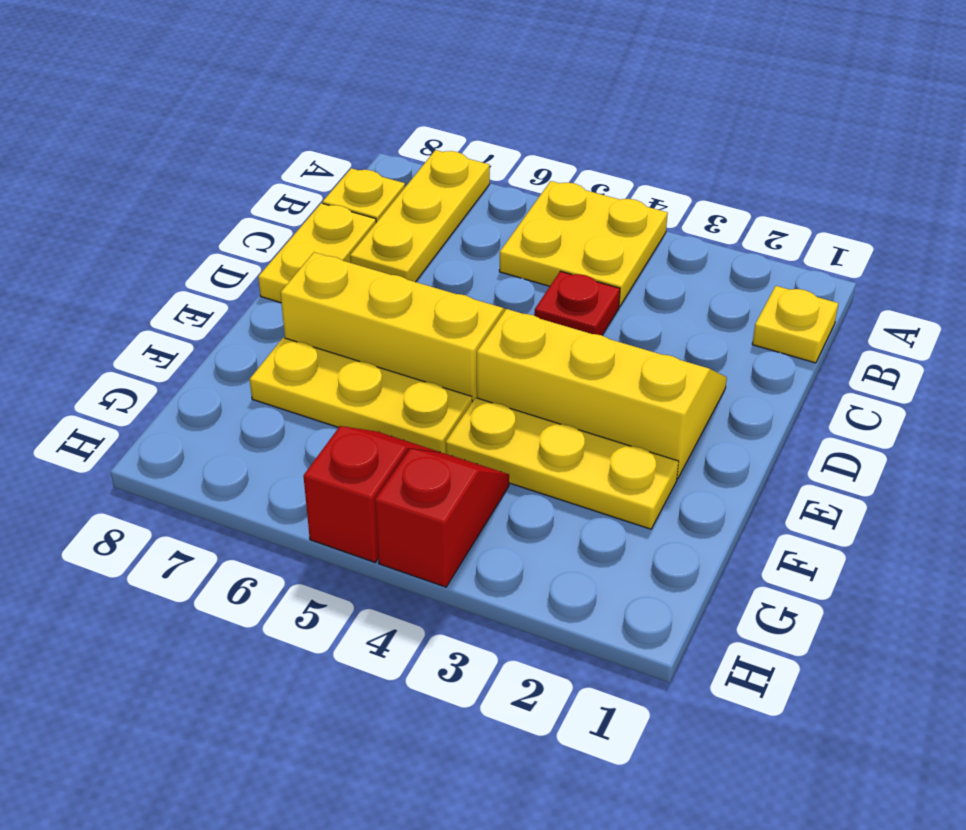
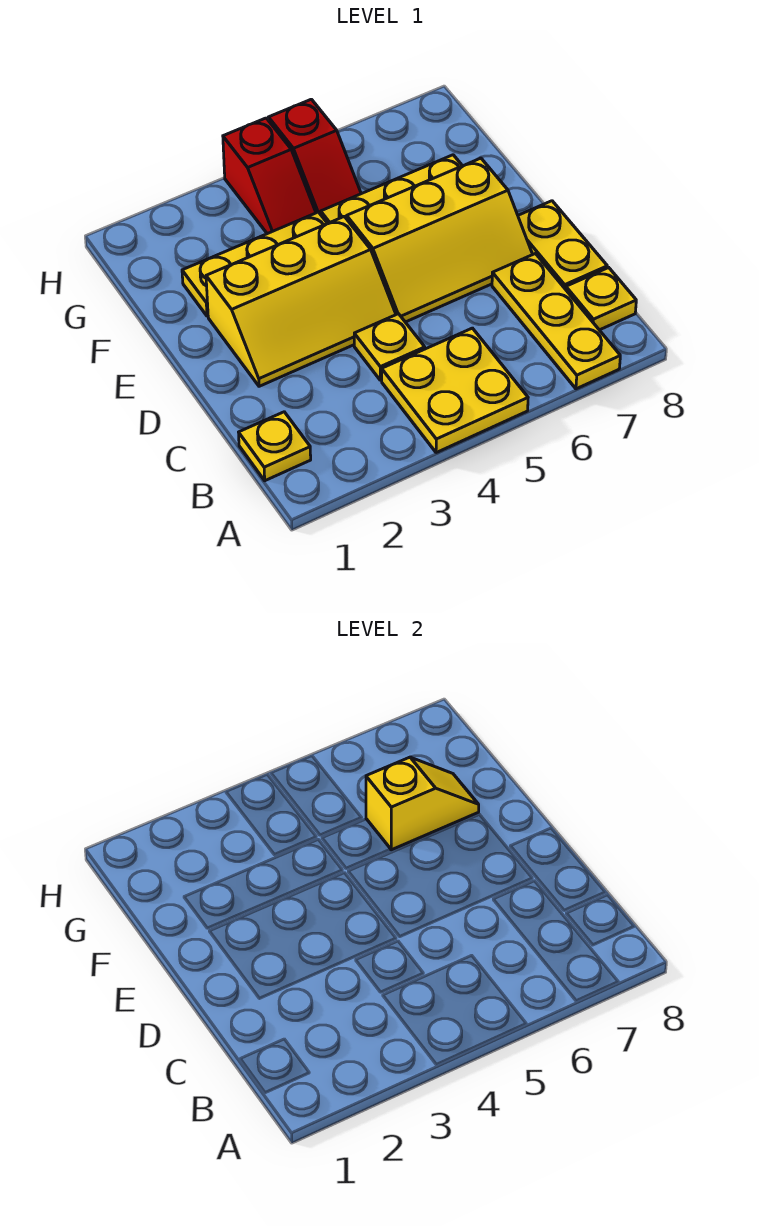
red 1x1 plate [534,271,620,335] -> yellow 1x1 plate [354,314,425,380]
none -> yellow 1x2 slope [366,757,479,850]

